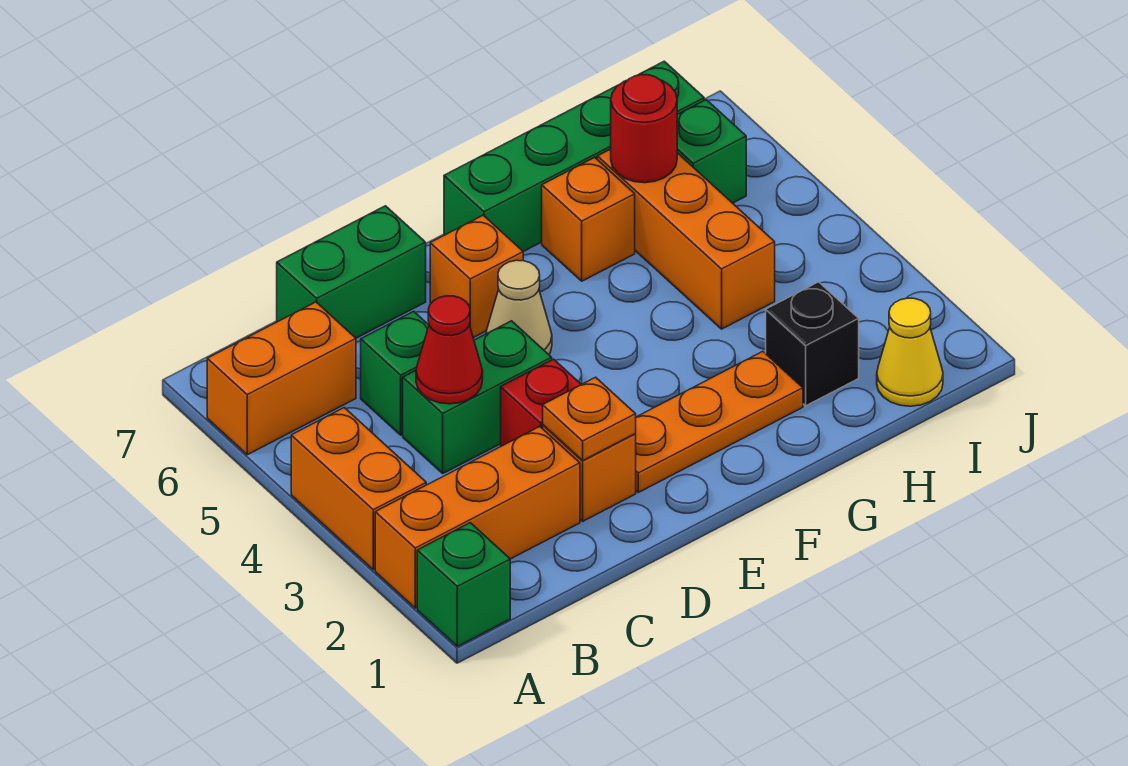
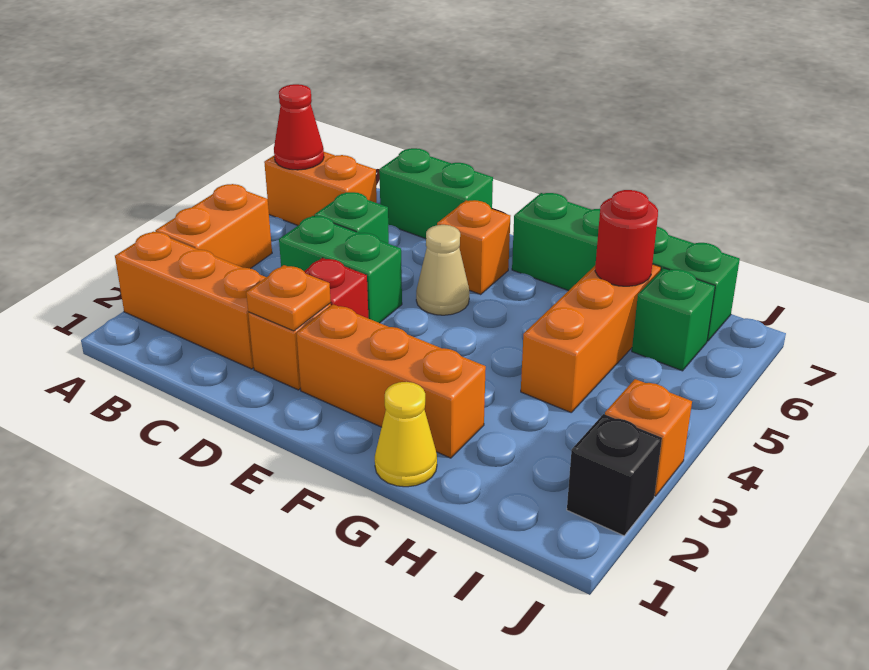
green 1x1 brick [417,523,510,646] -> none
red 1x1 cone [416,296,483,404] -> red 1x1 cone moved to [274,84,324,170]
orange 1x3 plate [635,351,803,492] -> orange 1x3 brick [297,304,486,458]
orange 1x1 brick [542,157,635,281] -> orange 1x1 brick moved to [605,379,692,496]
black 1x1 brick [766,282,859,406] -> black 1x1 brick moved to [567,414,662,536]
yellow 1x1 cone [877,298,943,406] -> yellow 1x1 cone moved to [375,382,437,487]

